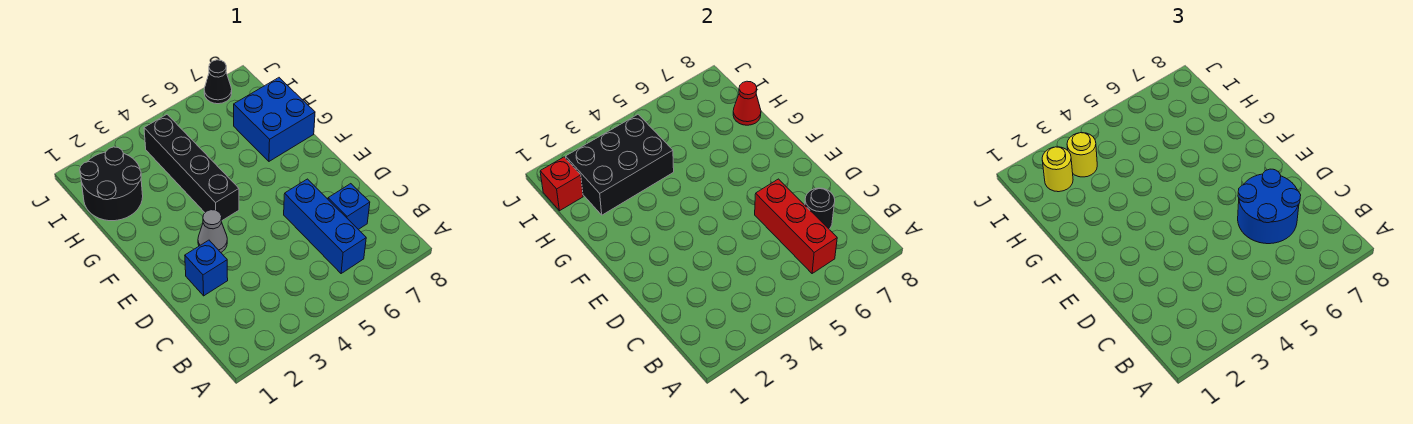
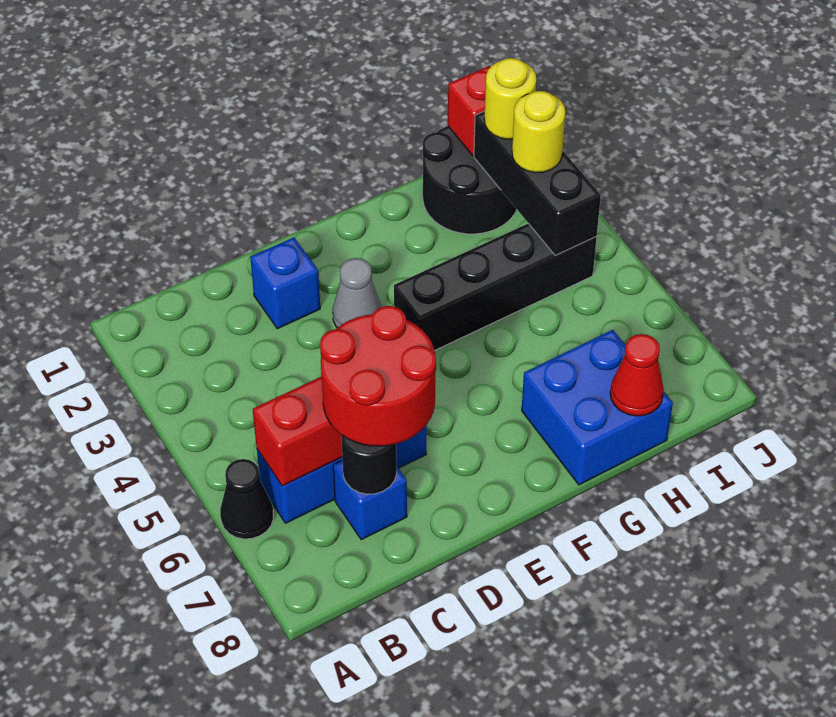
blue 2x2 round brick [1238,169,1301,244] -> red 2x2 round brick [320,306,436,446]
black 2x3 brick [566,115,674,215] -> black 1x3 brick [474,111,601,255]
black 1x1 cone [204,60,232,104] -> black 1x1 cone moved to [220,459,273,539]

